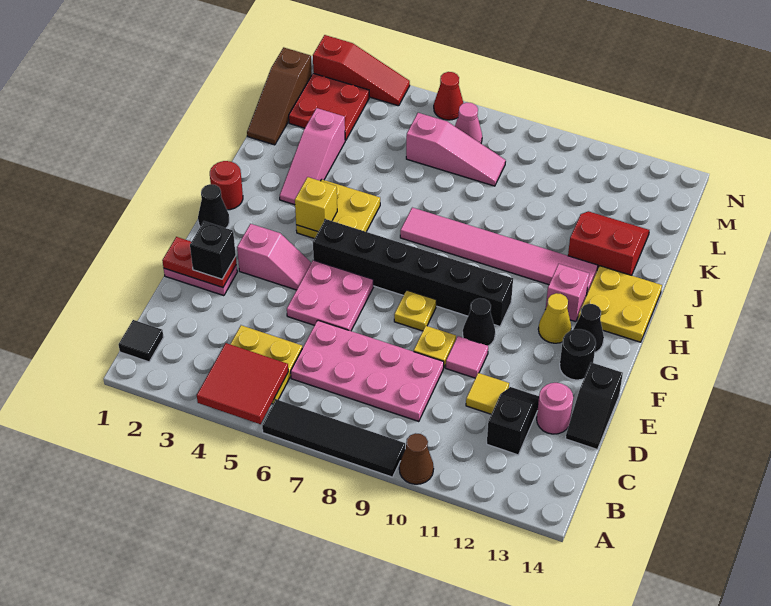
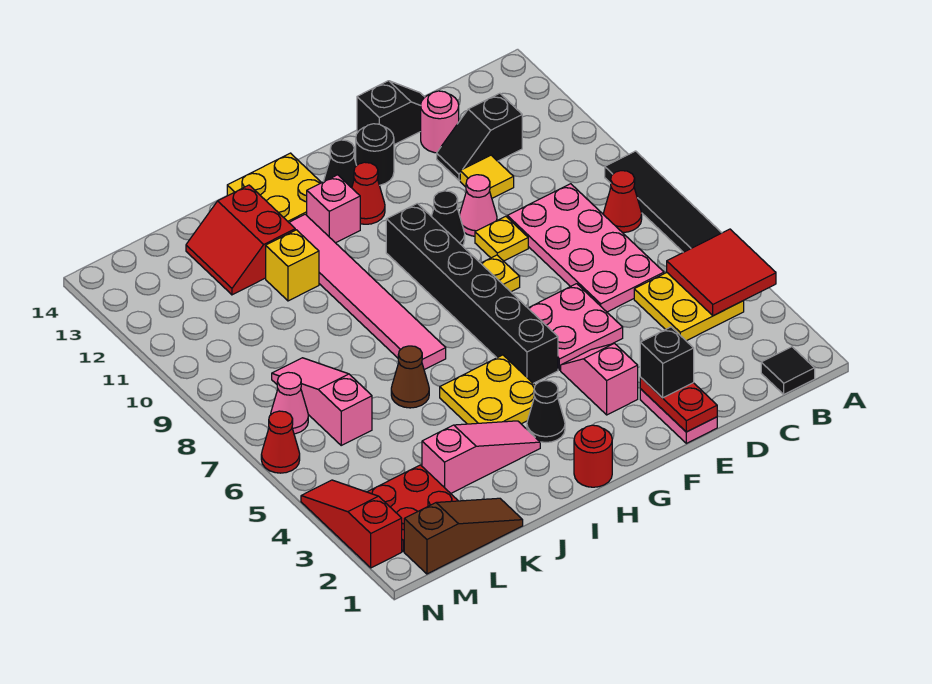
brown 1x1 cone [399,433,434,484] -> brown 1x1 cone moved to [391,346,429,408]
none -> red 1x1 cone [603,171,642,233]
pink 1x1 tile [446,336,488,378] -> pink 1x1 cone [460,175,497,236]
black 1x1 cone [198,184,229,228] -> black 1x1 cone moved to [527,381,565,442]
yellow 1x1 cone [538,293,571,343] -> red 1x1 cone [352,162,385,224]
yellow 1x1 brick [295,177,337,232] -> yellow 1x1 brick moved to [266,230,319,301]

